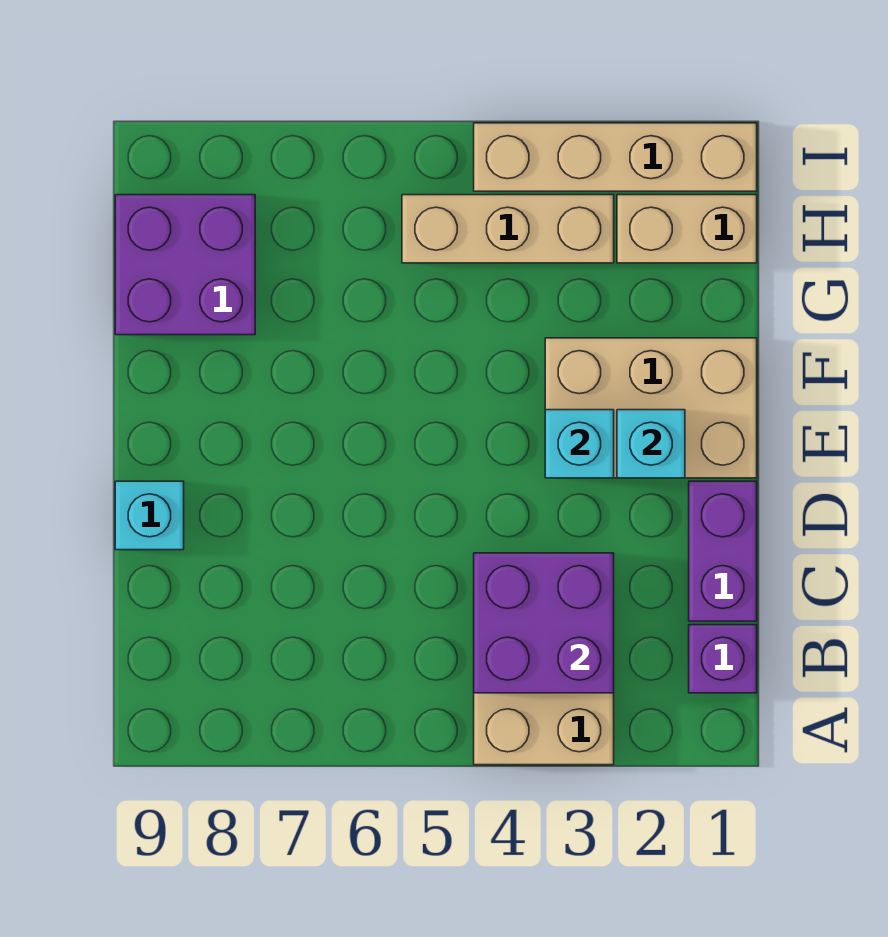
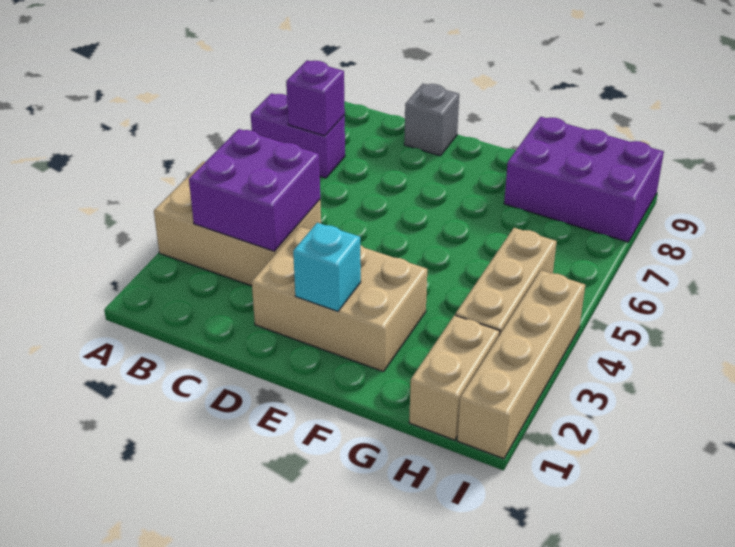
purple 1x1 brick [689,625,757,693] -> purple 1x1 brick moved to [286,60,345,136]
purple 1x2 brick [689,481,757,621] -> purple 1x2 brick moved to [251,93,345,178]
cyan 1x1 brick [115,481,184,550] -> grey 1x1 brick [404,84,459,156]
tan 2x3 brick [545,338,757,478] -> tan 2x3 brick turned to [252,226,427,372]
cyan 1x1 brick [545,410,614,478] -> none
purple 2x2 brick [115,195,255,335] -> purple 2x3 brick [504,117,664,242]

